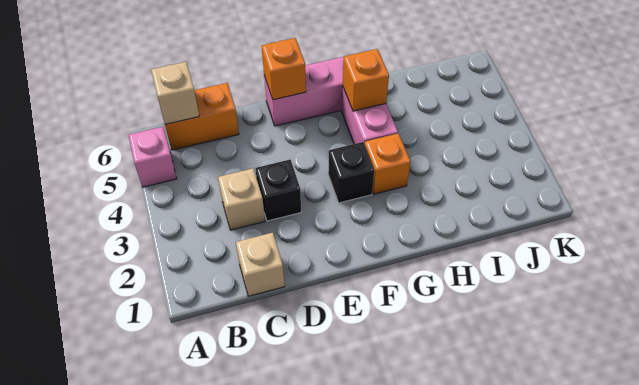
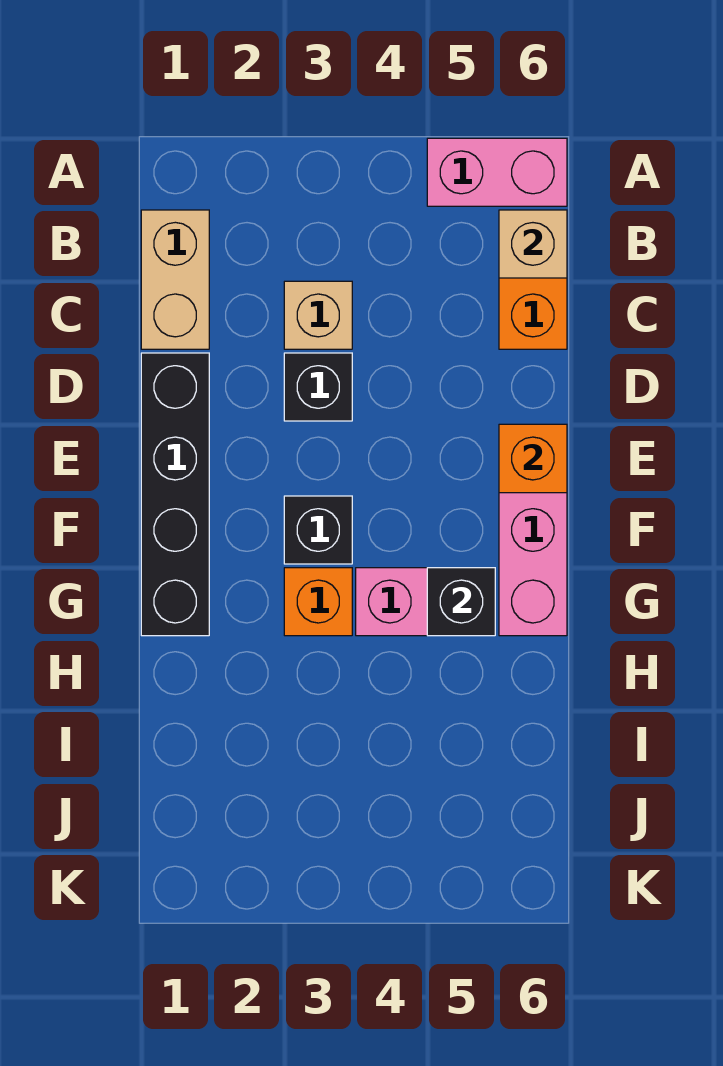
pink 1x1 brick [128,127,177,187] -> pink 1x2 brick [427,138,567,206]
tan 1x1 brick [236,233,285,296] -> tan 1x2 brick [141,210,209,349]
none -> black 1x4 brick [141,353,209,636]
orange 1x1 brick [343,49,389,111] -> black 1x1 brick [427,568,495,636]

